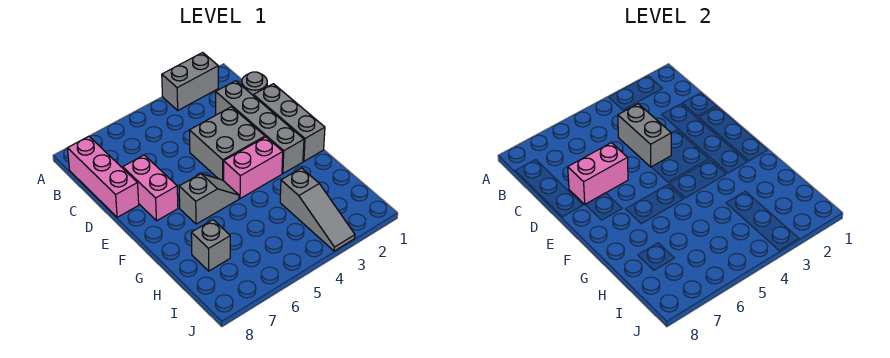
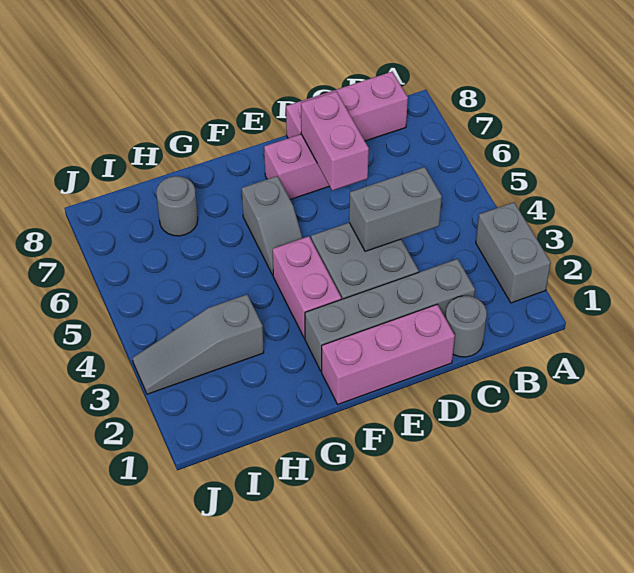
grey 1x3 brick [254,84,325,161] -> pink 1x3 brick [322,305,455,404]
grey 1x1 brick [191,220,230,271] -> grey 1x1 round brick [156,176,198,236]

